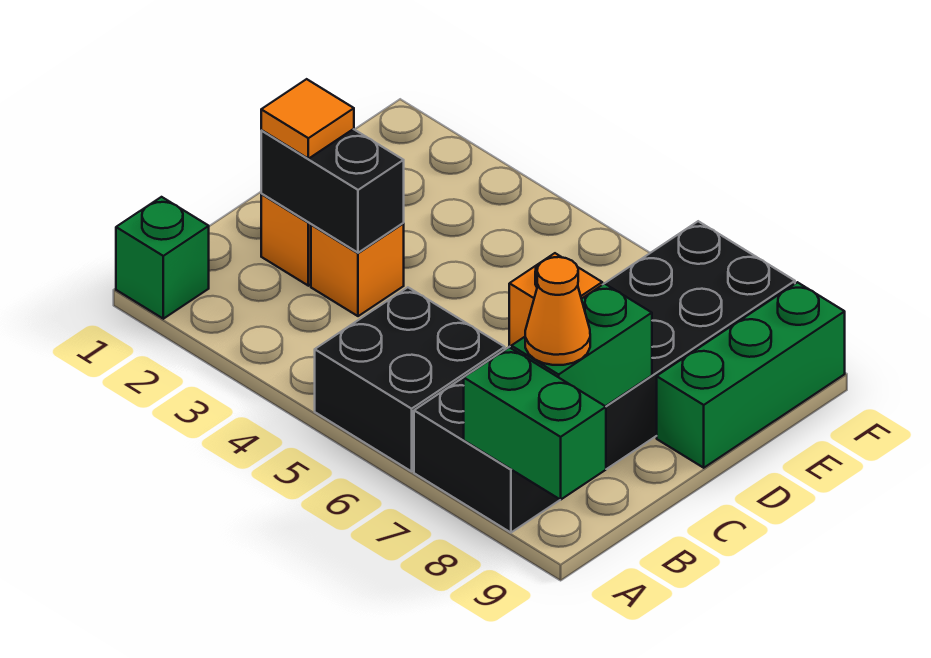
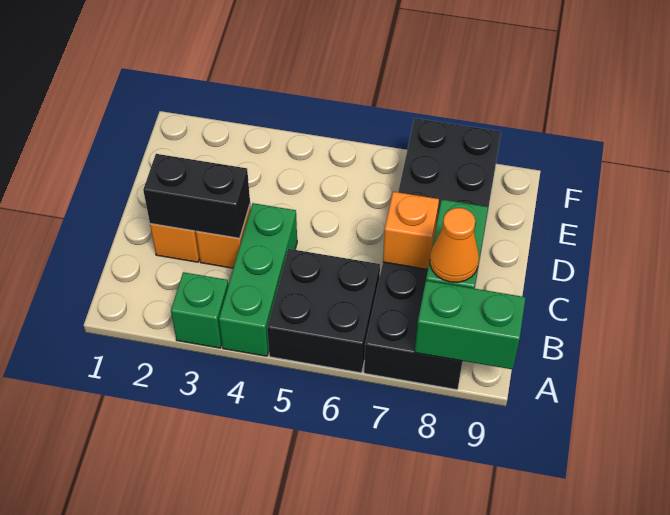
green 1x1 brick [116,197,209,319] -> green 1x1 brick moved to [171,272,228,348]
orange 1x1 tile [261,79,354,159] -> none
green 1x3 brick [657,282,845,468] -> green 1x3 brick moved to [219,203,297,356]

